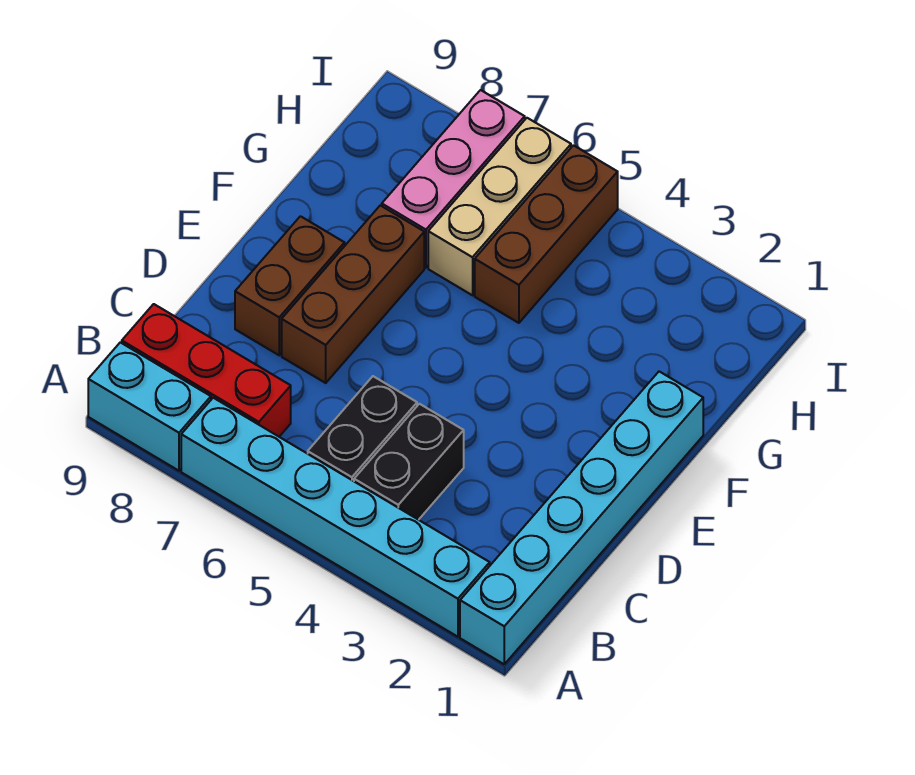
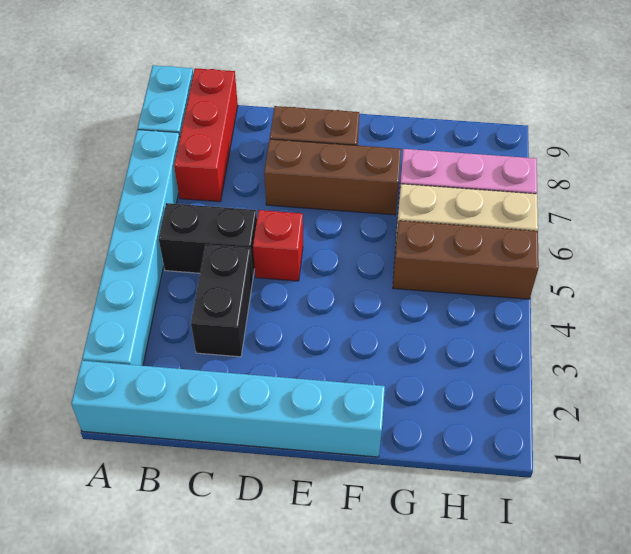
black 1x2 brick [354,404,464,520] -> black 1x2 brick turned to [191,244,253,357]
none -> red 1x1 brick [253,210,303,281]

